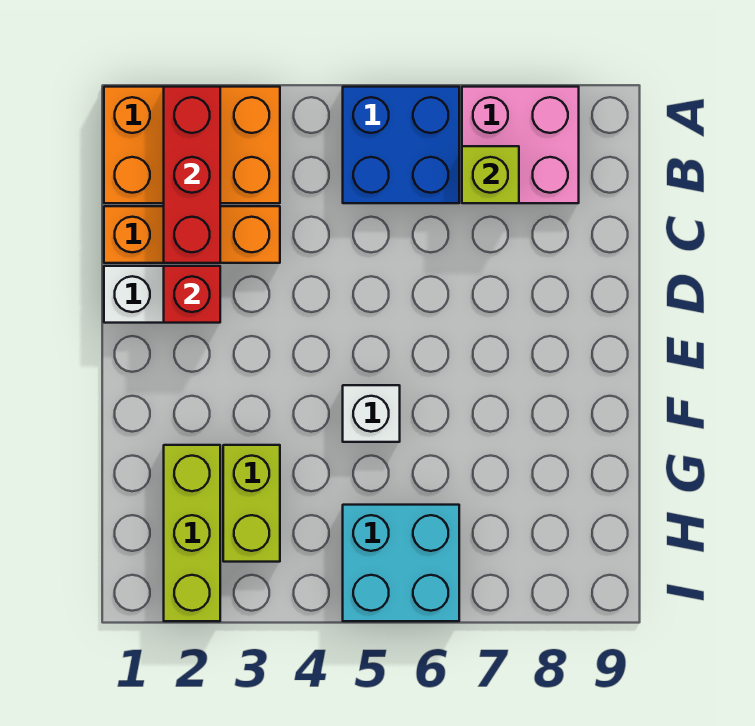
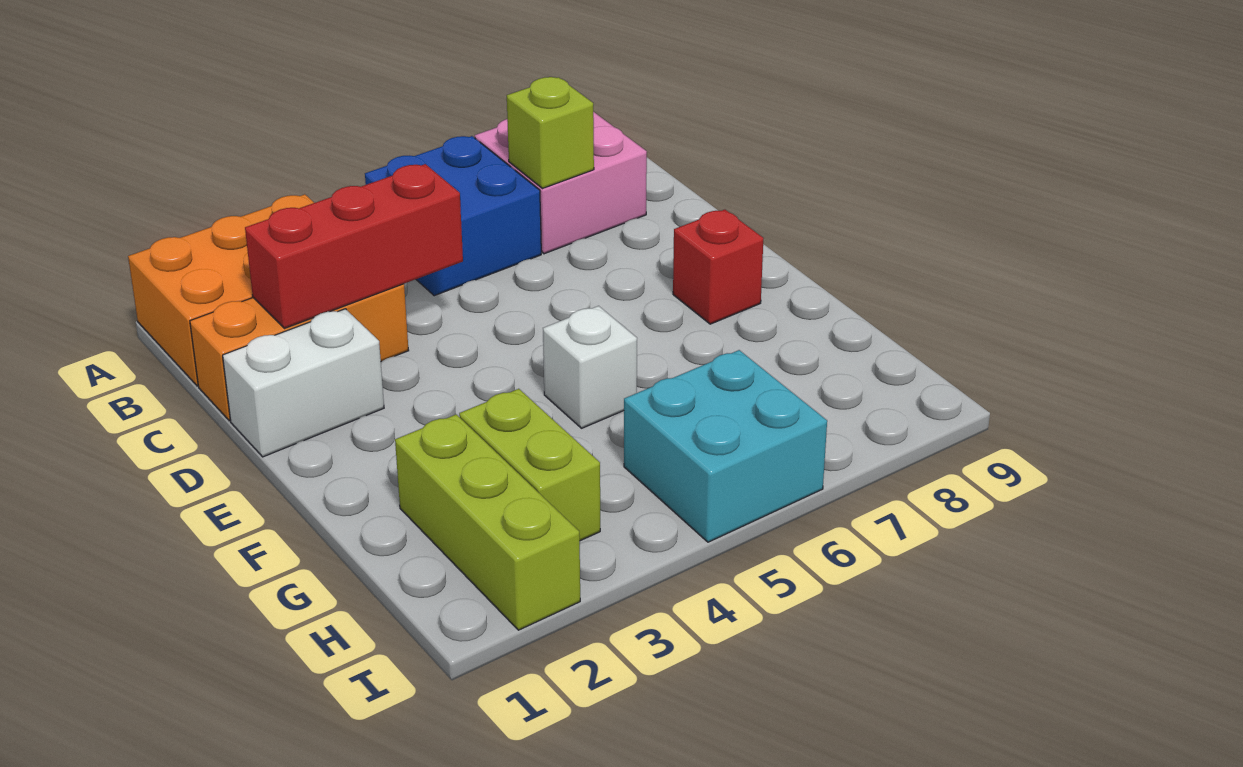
red 1x3 brick [164,87,220,263] -> red 1x3 brick turned to [245,164,463,328]
red 1x1 brick [164,266,220,323] -> red 1x1 brick moved to [673,210,763,324]

